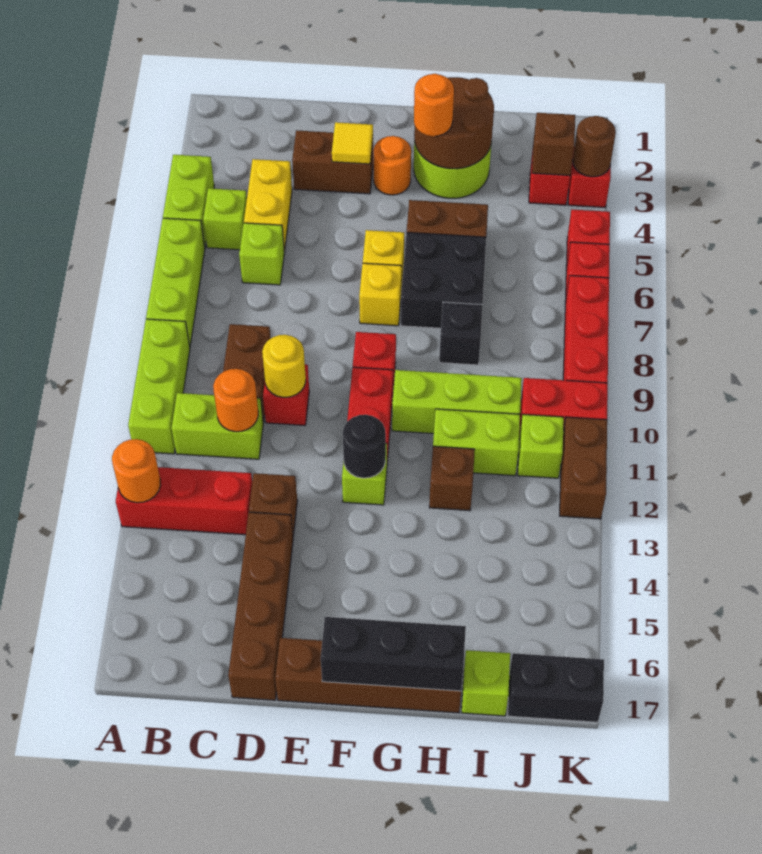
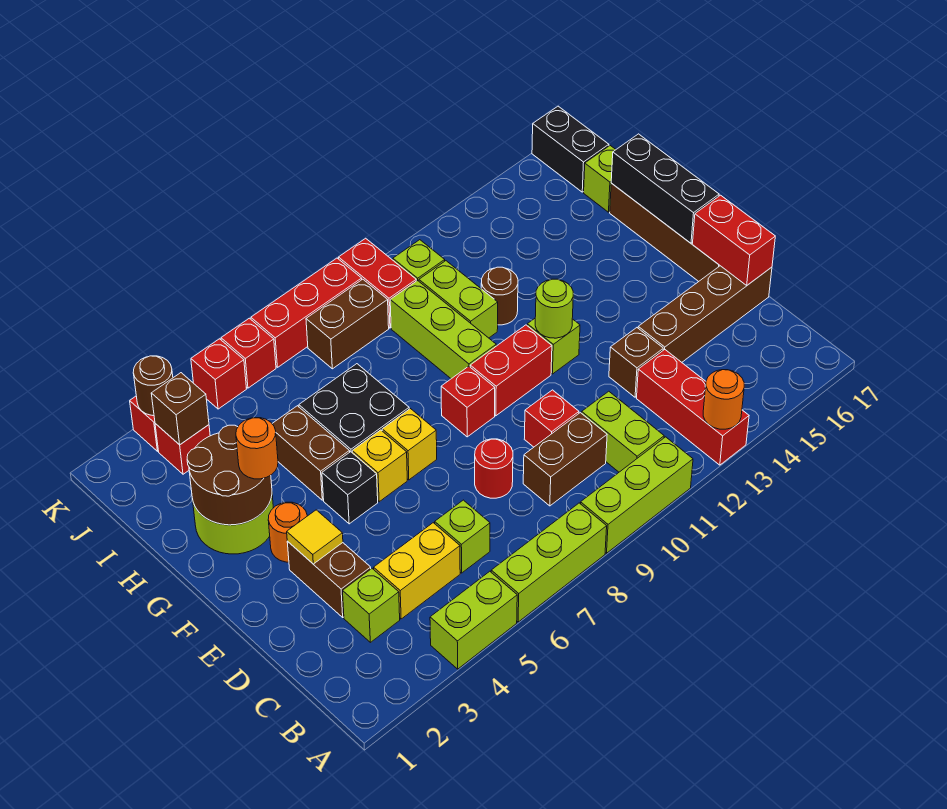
lime 1x1 brick [203,188,247,250] -> lime 1x1 brick moved to [343,569,400,642]
orange 1x1 round brick [213,369,258,432] -> none
none -> red 1x1 round brick [475,439,513,498]
yellow 1x1 round brick [262,335,306,397] -> none
none -> red 1x2 brick [692,195,775,285]
black 1x1 round brick [343,415,386,478] -> lime 1x1 round brick [535,279,573,338]
black 1x1 brick [439,302,483,365] -> black 1x1 brick moved to [322,452,378,524]
brown 1x1 brick [429,446,475,511] -> brown 1x1 round brick [481,267,518,325]
brown 1x2 brick [560,417,607,519] -> brown 1x2 brick moved to [306,279,389,369]

